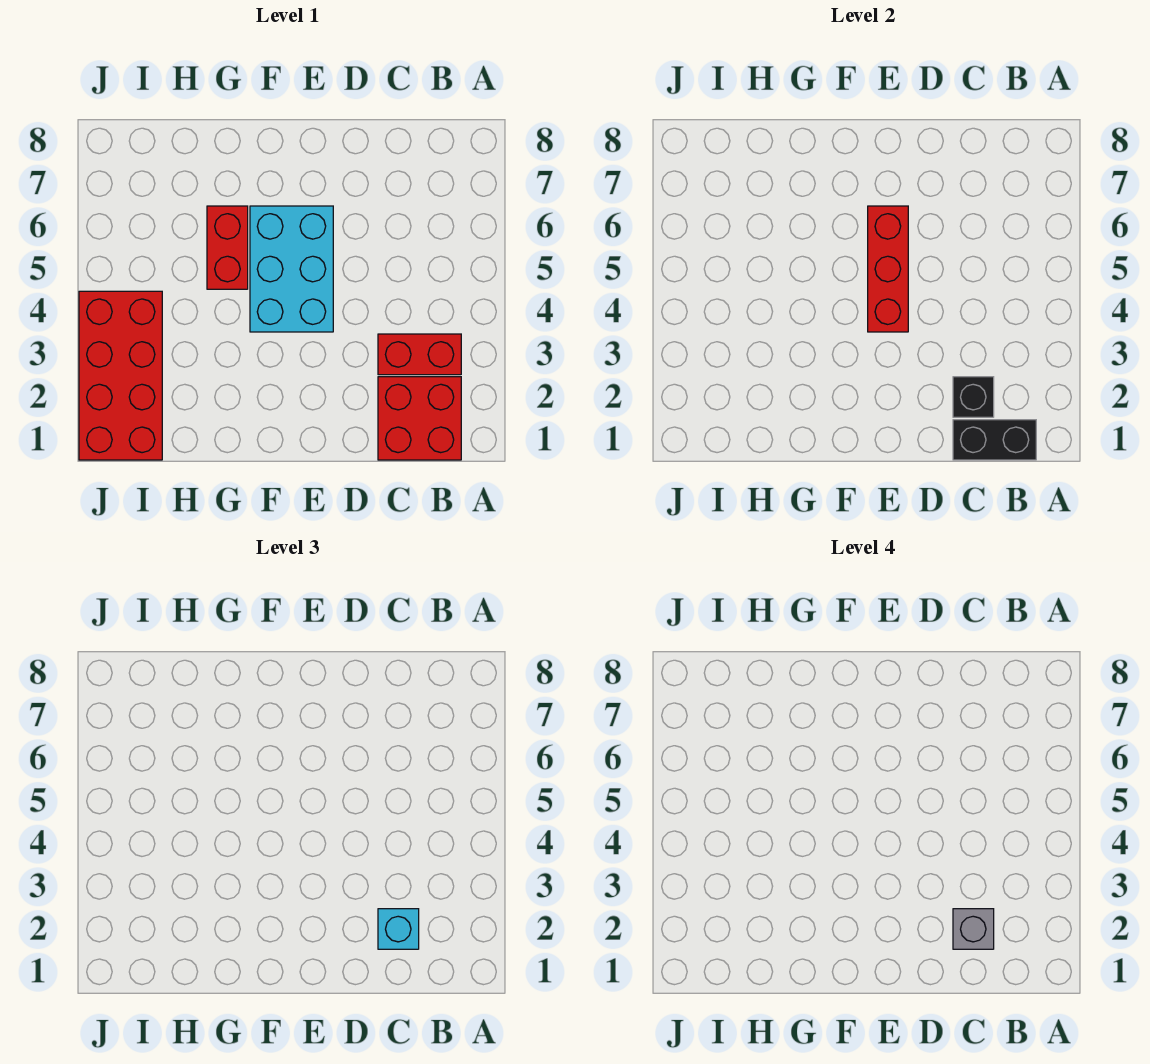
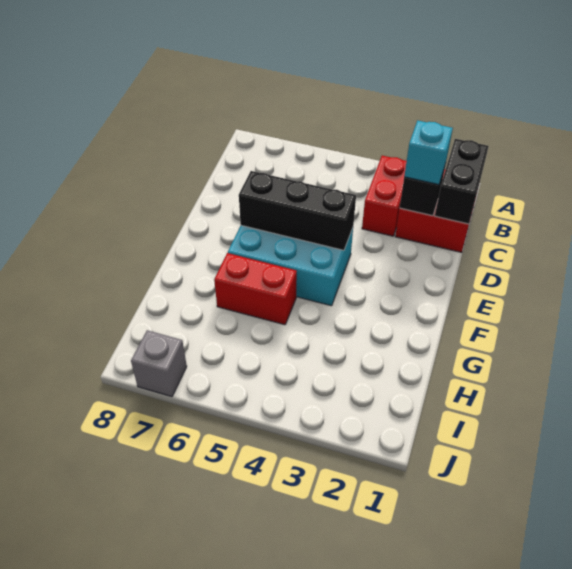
grey 1x1 brick [953,909,994,949] -> grey 1x1 brick moved to [131,330,187,397]
red 1x3 brick [868,206,908,332] -> black 1x3 brick [239,171,356,250]
red 2x4 brick [79,291,162,460] -> none

